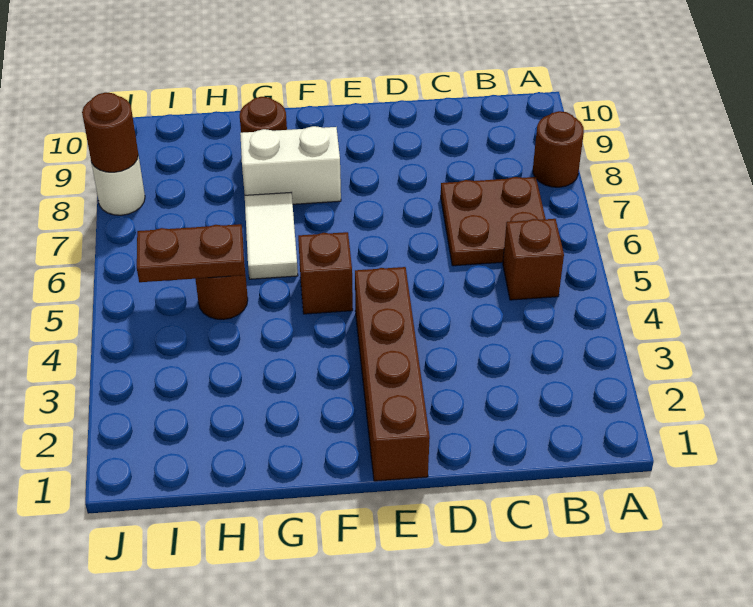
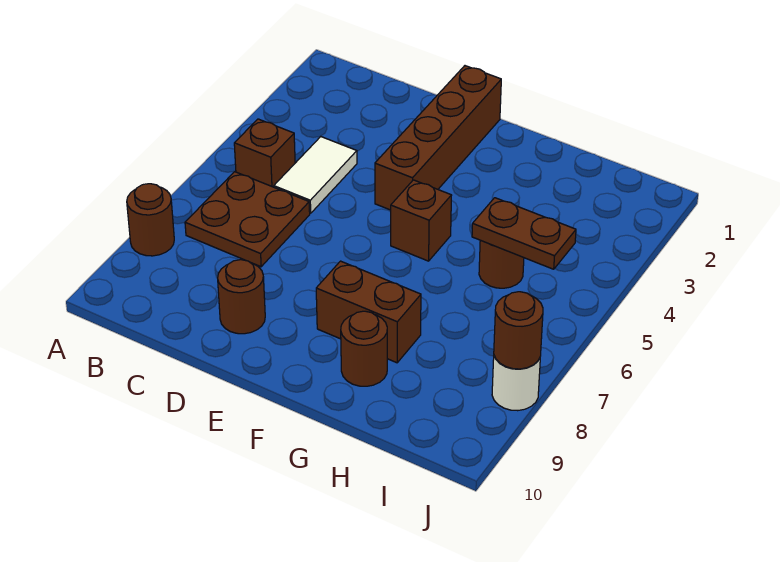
none -> brown 1x1 round brick [218,260,265,334]
white 1x2 brick [240,126,341,204] -> brown 1x2 brick [316,261,421,363]
white 1x2 tile [245,193,298,279] -> white 1x2 tile moved to [274,137,357,213]

